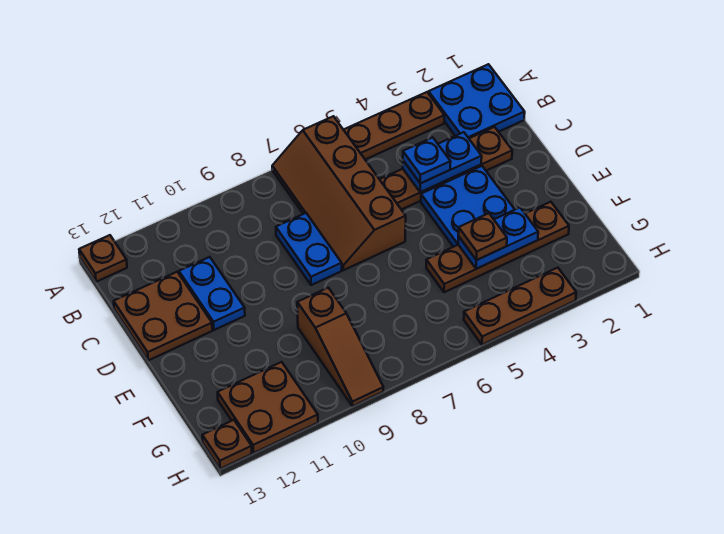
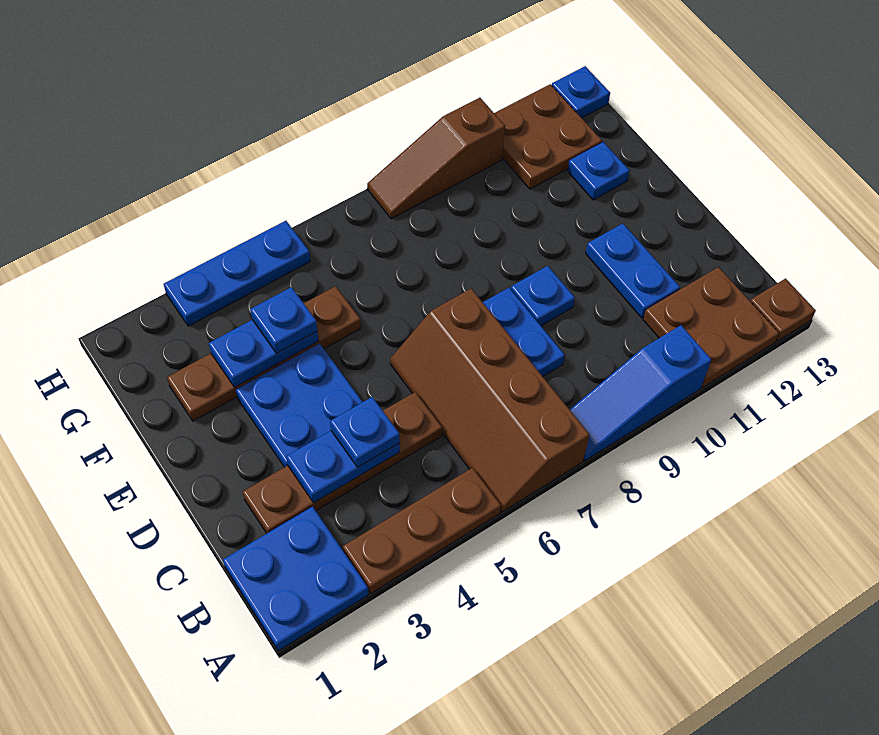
brown 2x4 slope [272,116,406,270] -> brown 2x4 slope turned to [390,289,590,512]
none -> blue 1x3 slope [570,325,712,461]
brown 2x2 plate [114,272,212,360] -> brown 2x2 plate moved to [643,267,779,388]
none -> blue 1x1 plate [511,266,575,326]
brown 1x1 plate [458,213,507,260] -> blue 1x1 plate [250,287,317,353]
brown 1x3 slope [297,288,383,406] -> brown 1x3 slope turned to [367,98,505,219]
none -> blue 1x1 plate [568,142,630,200]
brown 1x3 plate [464,268,576,345] -> blue 1x3 plate [164,221,310,326]
brown 1x1 plate [202,420,252,469] -> blue 1x1 plate [552,66,610,118]

